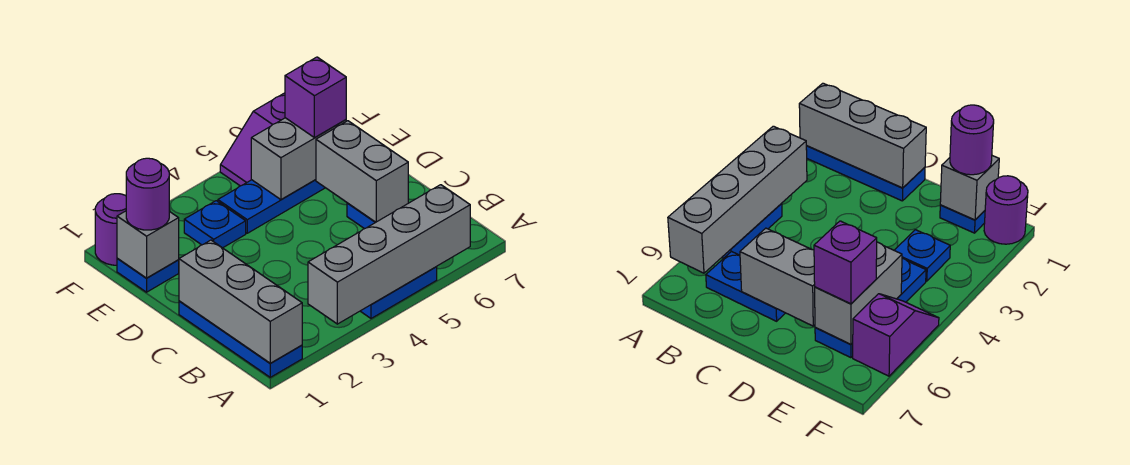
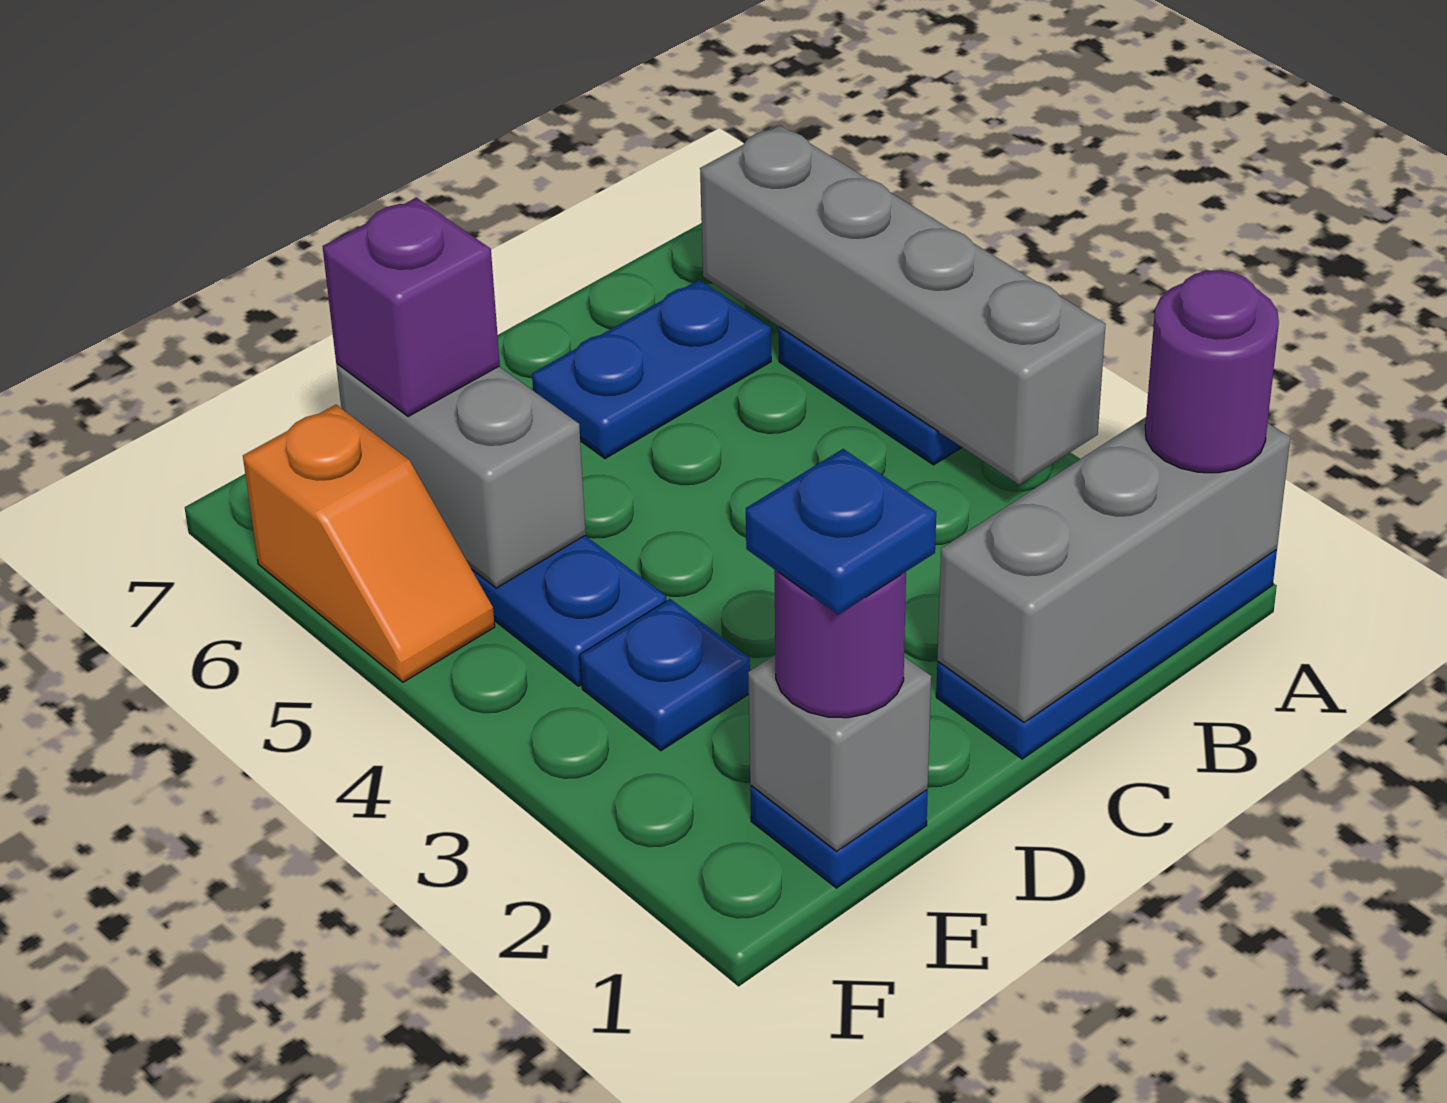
grey 1x2 brick [316,121,408,222] -> none
none -> blue 1x1 plate [746,449,936,615]
purple 1x1 round brick [95,194,126,265] -> purple 1x1 round brick moved to [1145,270,1279,473]
purple 1x2 slope [220,93,285,186] -> orange 1x2 slope [243,405,495,682]

